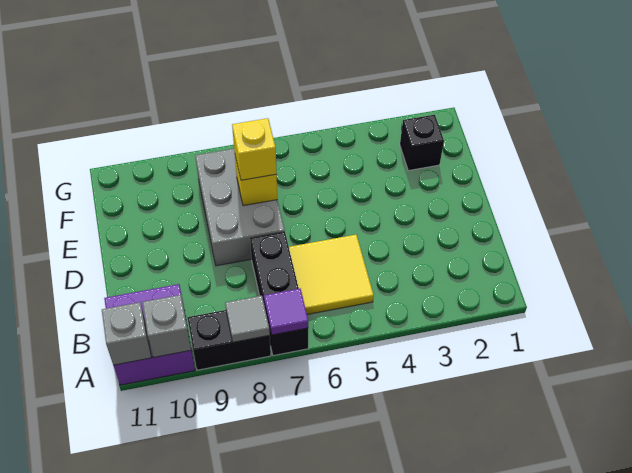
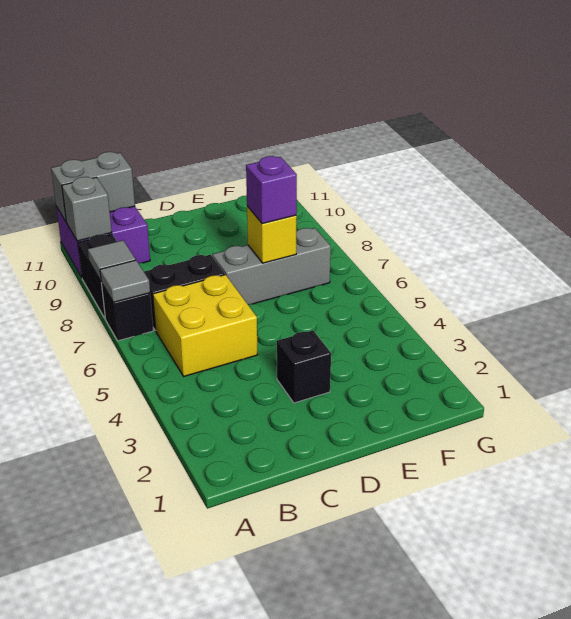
purple 1x1 tile [264,289,308,335] -> grey 1x1 tile [100,260,150,302]
grey 1x1 brick [102,302,151,365] -> grey 1x2 brick [51,152,135,222]
yellow 2x2 tile [289,235,374,314] -> yellow 2x2 brick [153,275,258,376]
grey 2x3 brick [195,149,285,266] -> grey 1x3 brick [212,228,331,305]
yellow 1x1 brick [232,118,277,180] -> purple 1x1 brick [246,156,297,224]
black 1x1 brick [400,115,444,171] -> black 1x1 brick moved to [277,330,331,403]

